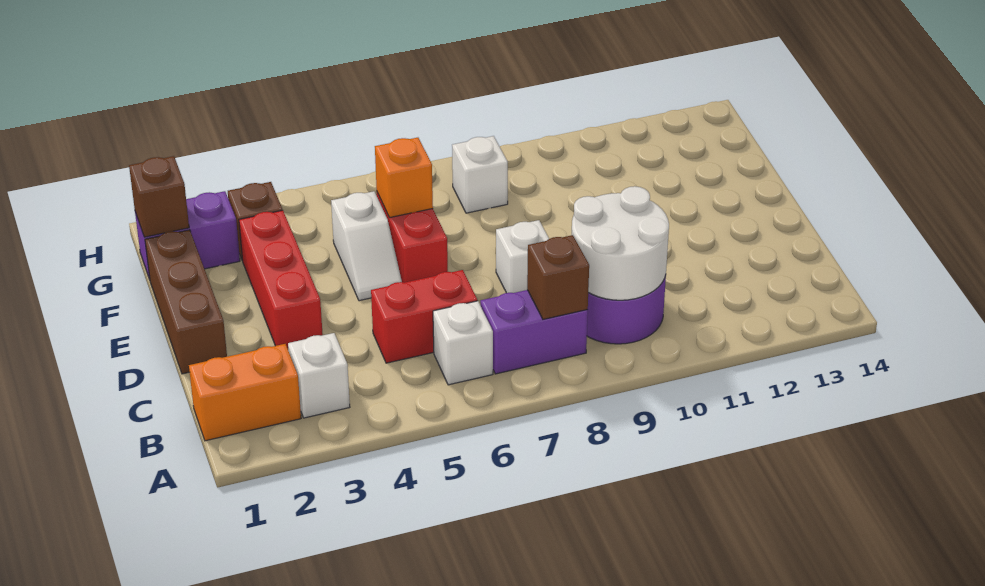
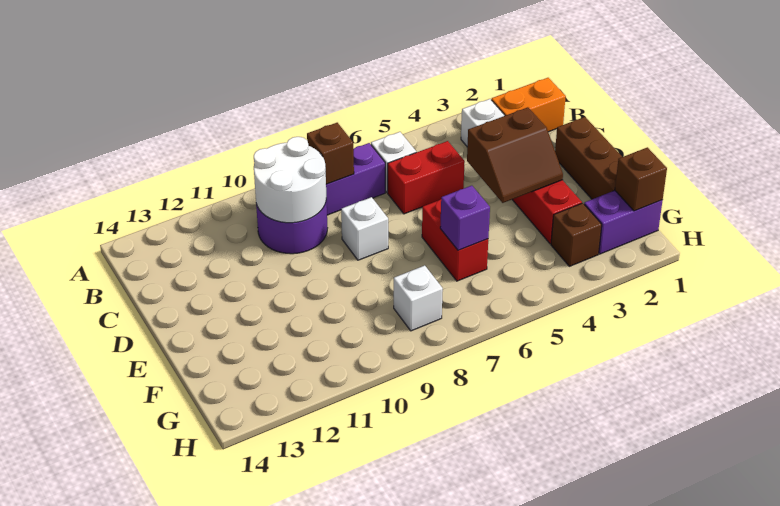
none -> brown 2x2 slope [467,107,563,203]
white 1x2 slope [331,191,402,301] -> none
orange 1x1 brick [375,138,433,218] -> purple 1x1 brick [440,186,490,250]

